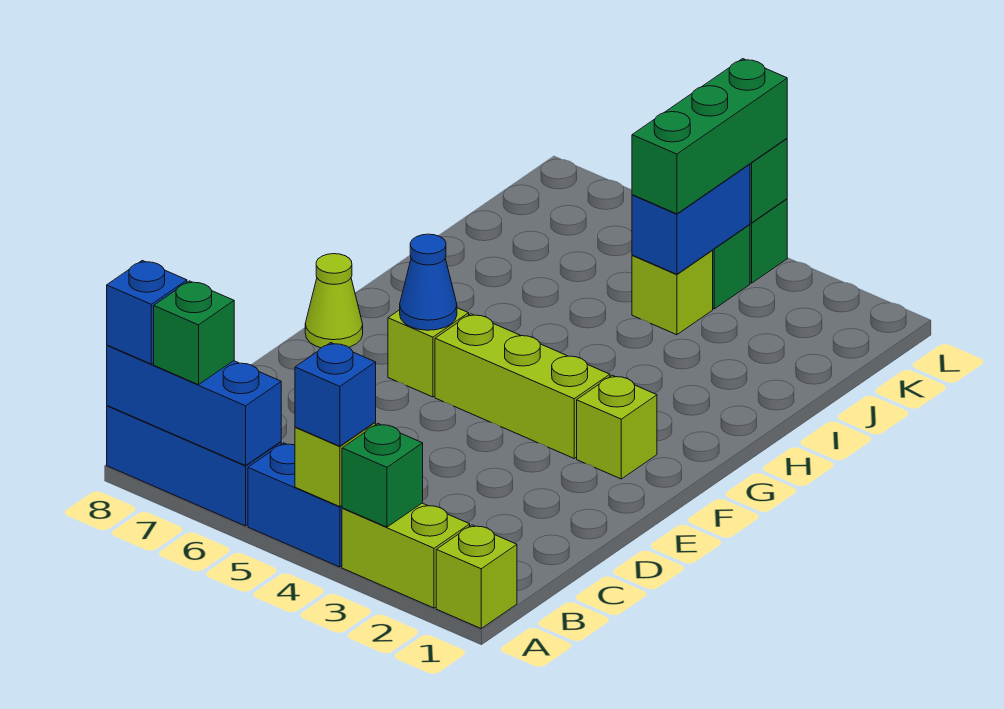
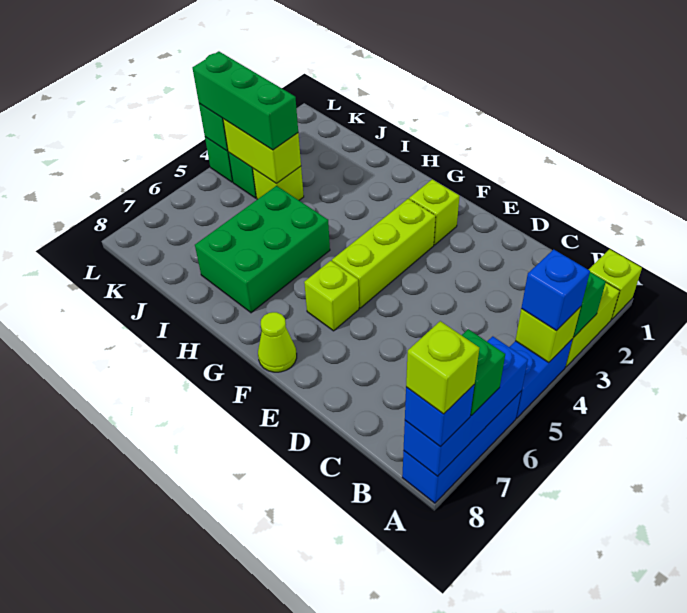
none -> lime 1x1 brick [406,321,479,414]
blue 1x1 cone [400,234,457,330] -> none
none -> green 2x3 brick [195,186,330,313]
blue 1x2 brick [632,164,750,274] -> lime 1x2 brick [223,119,301,183]

